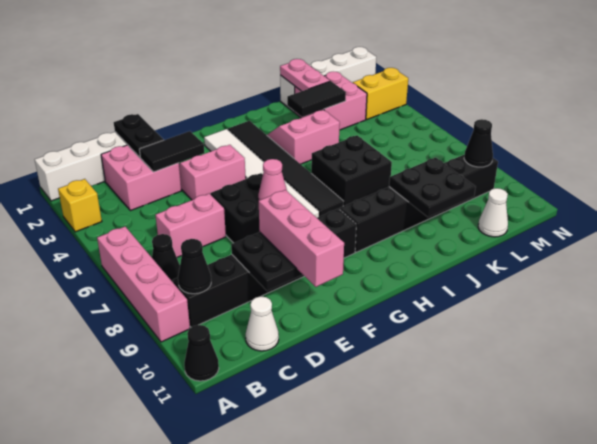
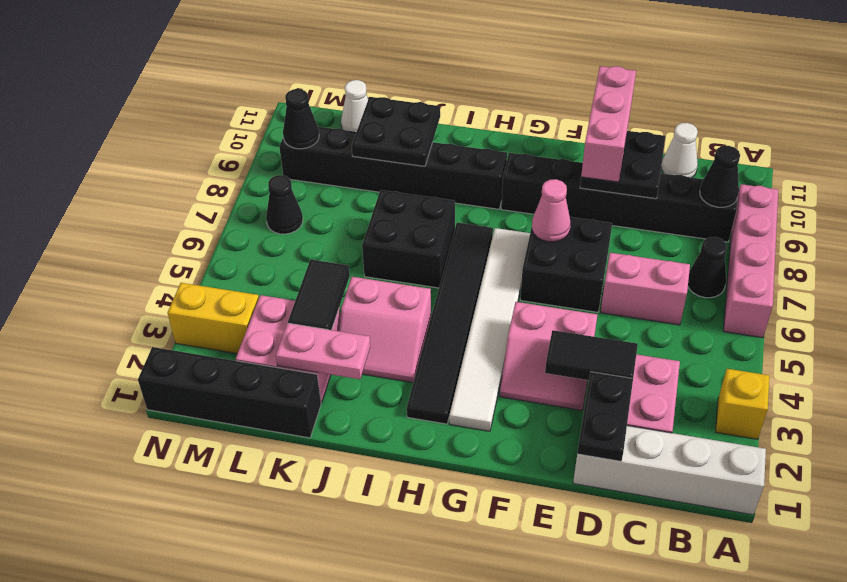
black 1x1 cone [184,325,219,381] -> black 1x1 cone moved to [266,175,303,234]
black 1x2 tile [287,81,346,117] -> black 1x2 tile turned to [288,260,350,330]
white 1x4 brick [280,47,376,112] -> black 1x4 brick [138,347,321,438]
pink 1x2 plate [280,59,330,91] -> pink 1x2 plate turned to [276,323,370,379]

